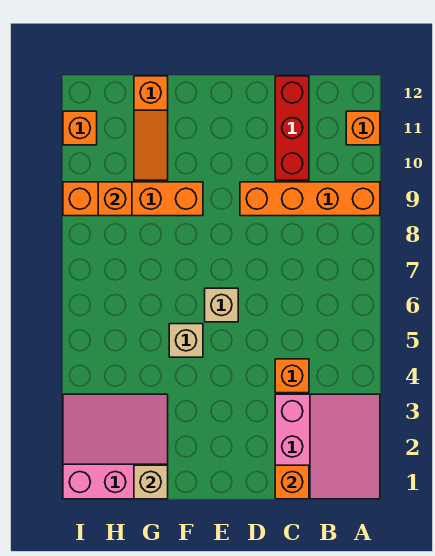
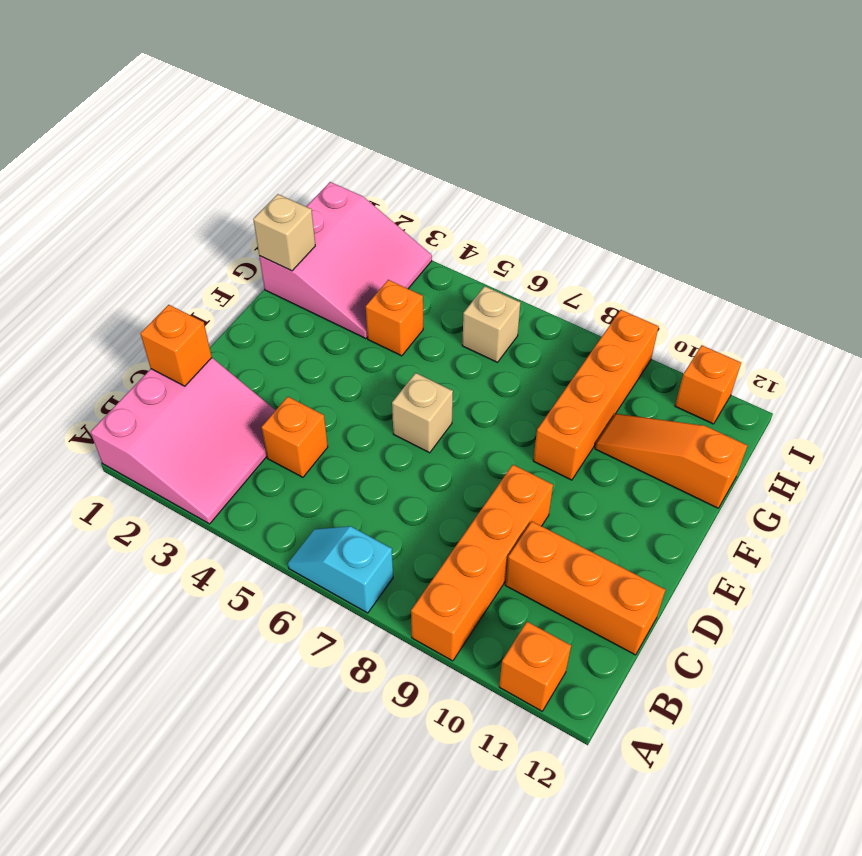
pink 3x3 slope [275,394,380,499] -> pink 3x3 slope turned to [90,358,276,524]
none -> cyan 1x2 slope [288,526,393,613]
red 1x3 brick [275,76,309,180] -> orange 1x3 brick [505,522,665,655]
tan 1x1 brick [169,324,203,357] -> tan 1x1 brick moved to [462,286,521,362]
orange 1x1 brick [98,182,132,216] -> orange 1x1 brick moved to [366,280,423,356]

